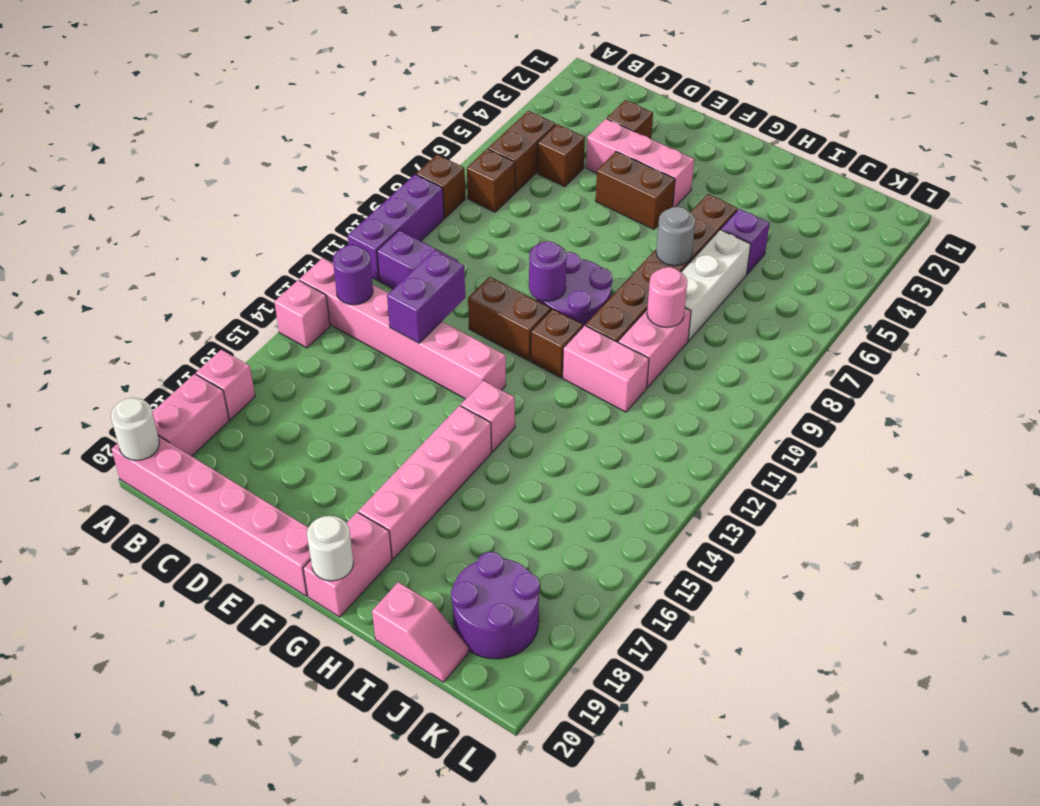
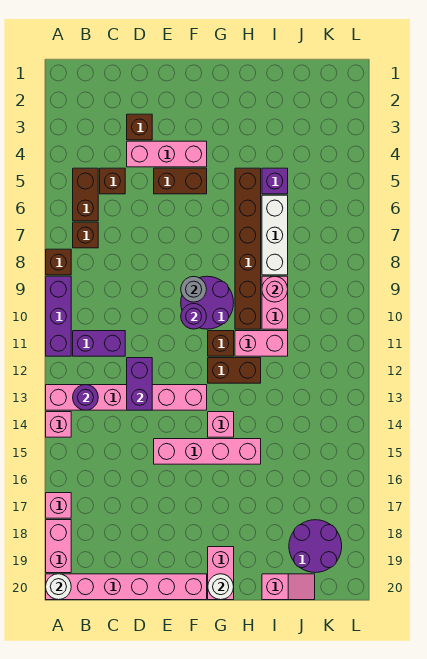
brown 1x2 brick [468,277,551,361] -> brown 1x2 brick moved to [208,358,261,383]
pink 1x4 brick [358,406,491,559] -> pink 1x4 brick turned to [154,439,261,464]
grey 1x1 round brick [656,207,695,266] -> grey 1x1 round brick moved to [181,276,207,302]

